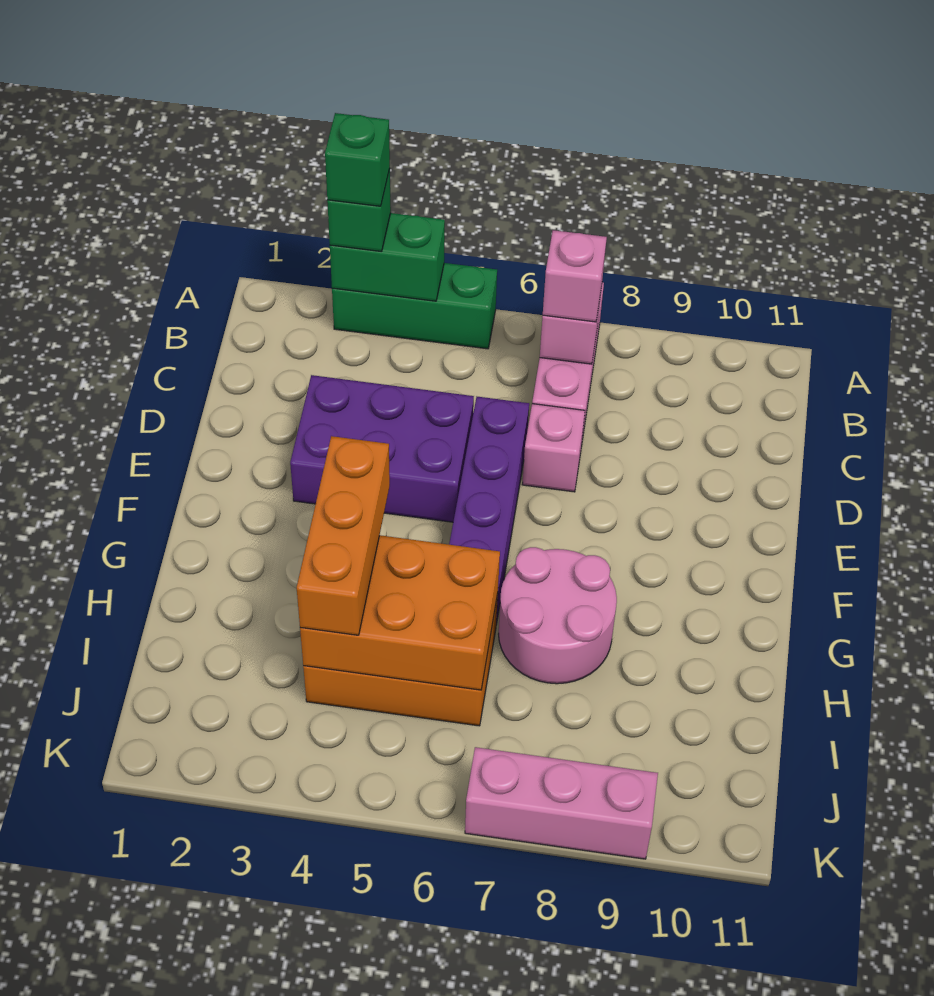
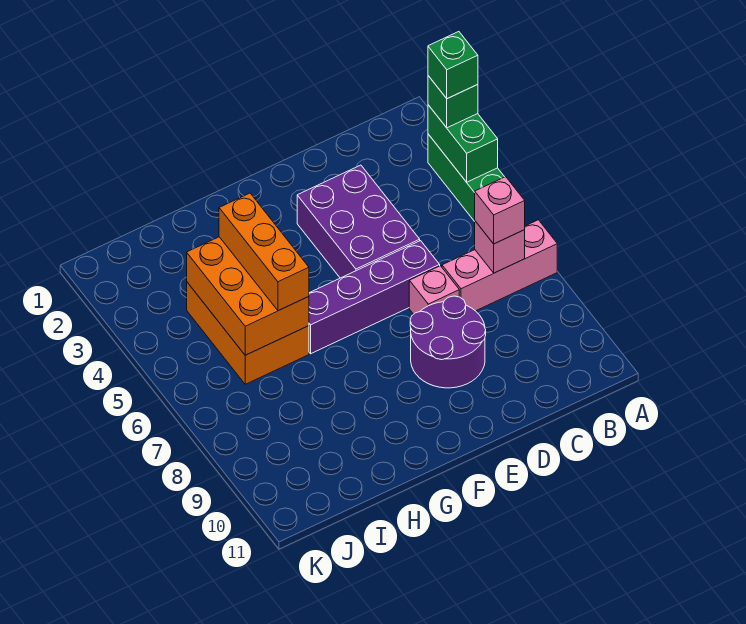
none -> purple 2x2 round brick [410,296,486,388]
orange 1x3 brick [297,436,390,635] -> orange 1x3 brick turned to [219,193,309,311]
pink 2x2 round brick [499,547,617,684] -> none
pink 1x3 brick [465,747,658,859] -> none

